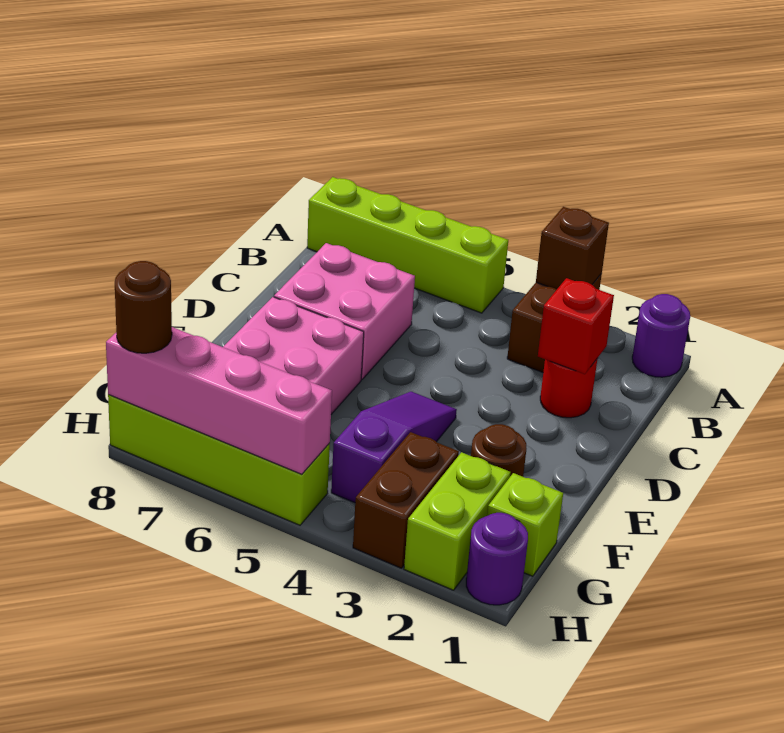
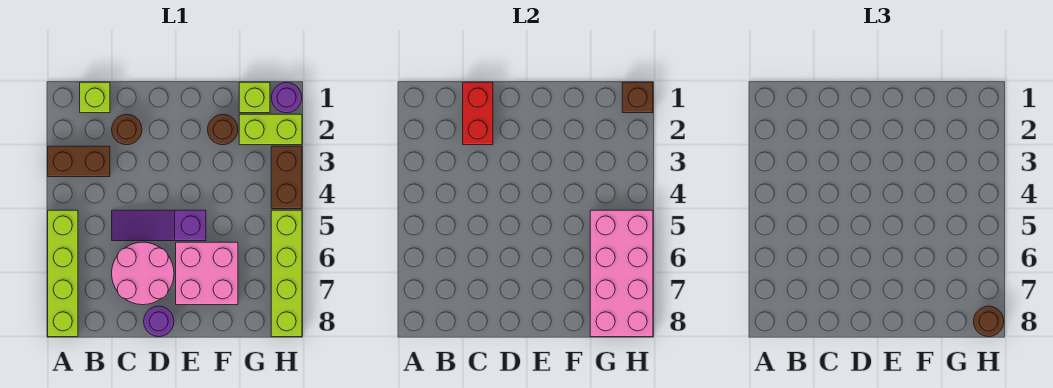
purple 1x1 round brick [632,294,690,377] -> purple 1x1 round brick moved to [144,306,174,337]
brown 1x1 brick [536,207,609,289] -> brown 1x1 brick moved to [622,82,653,113]
none -> lime 1x1 brick [80,82,110,113]
red 1x1 round brick [540,358,598,418] -> brown 1x1 round brick [112,114,142,145]
red 1x1 brick [538,278,614,374] -> red 1x2 brick [463,82,493,145]
pink 2x2 brick [274,243,415,379] -> pink 2x2 round brick [112,242,174,305]
purple 1x3 slope [331,392,457,503] -> purple 1x3 slope moved to [112,210,206,241]
brown 1x2 brick [353,432,459,568] -> brown 1x2 brick turned to [271,146,302,209]
pink 1x4 brick [106,327,332,474] -> pink 2x4 brick [590,210,653,337]

